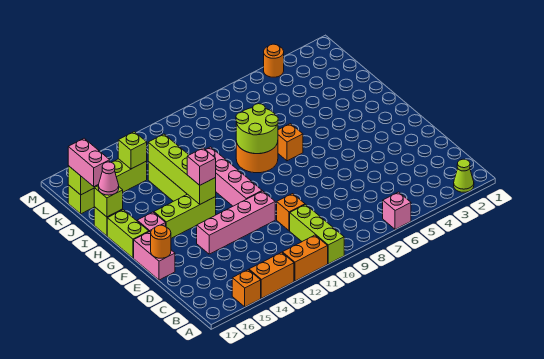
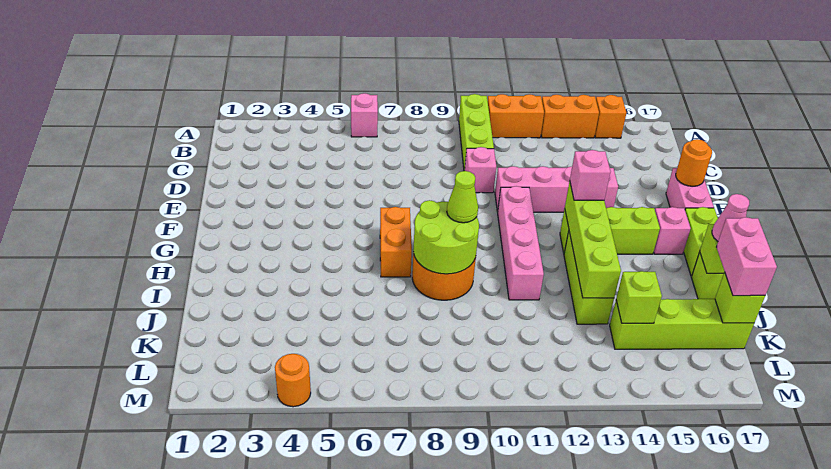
lime 1x1 cone [454,159,474,192] -> lime 1x1 cone moved to [447,171,478,223]
orange 1x1 brick [277,194,305,231] -> pink 1x1 brick [465,147,496,193]
orange 1x1 brick [278,124,303,161] -> orange 1x2 brick [380,207,412,277]

